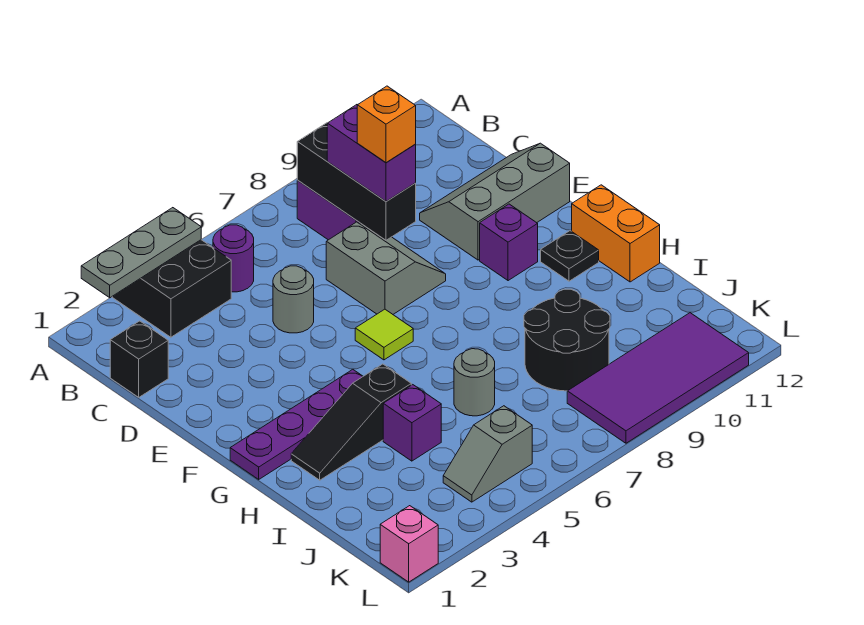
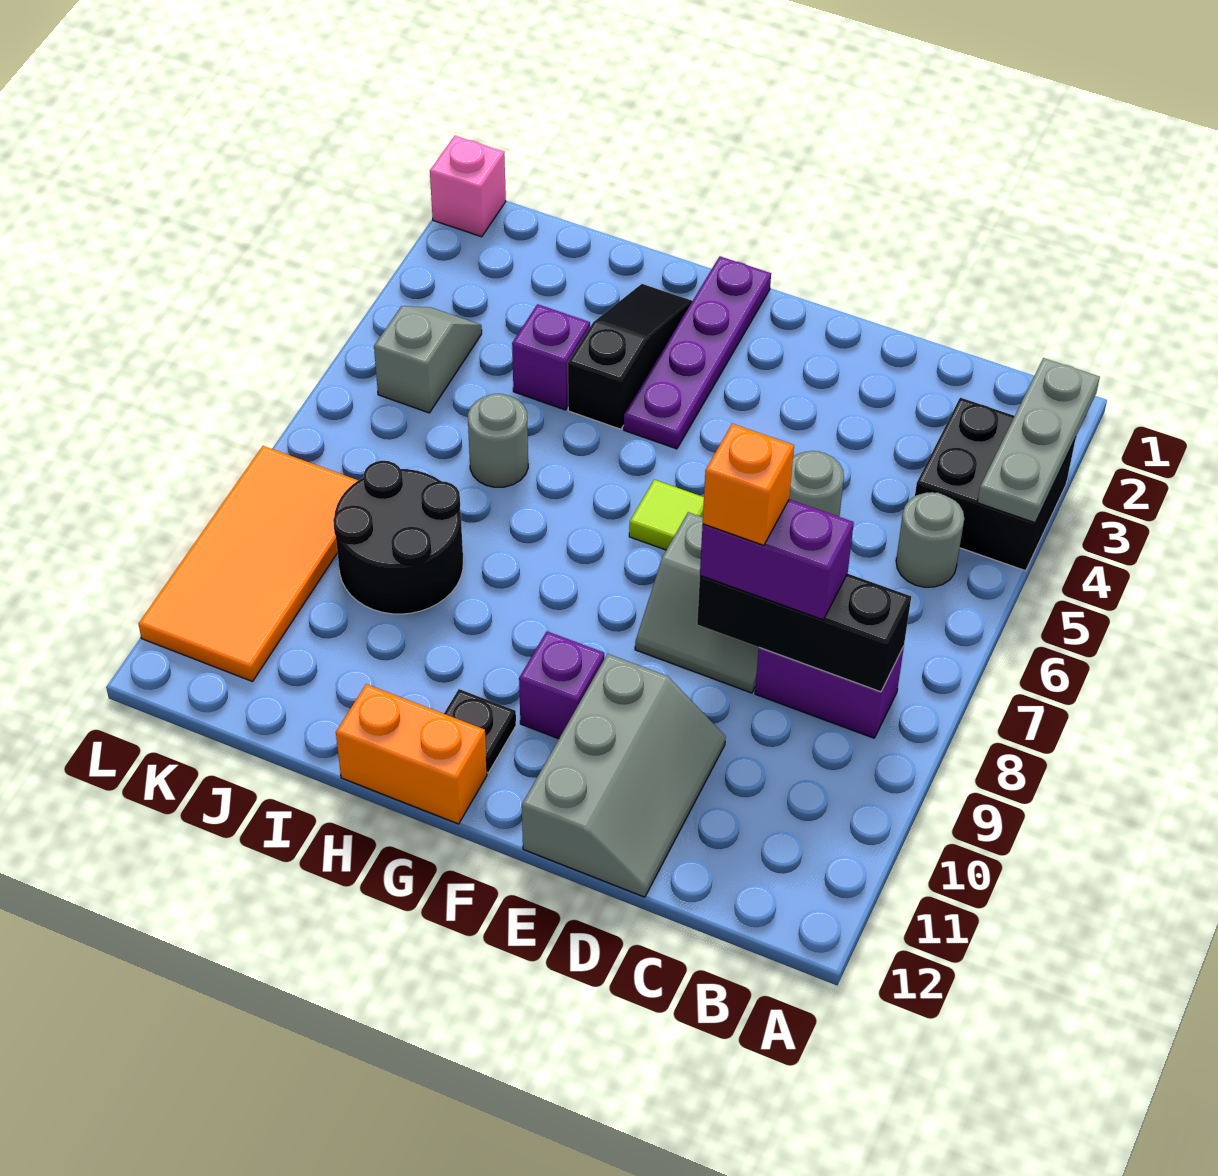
purple 1x1 round brick [213,225,254,292] -> grey 1x1 round brick [896,492,964,587]
black 1x1 brick [110,321,168,397] -> none
purple 2x4 tile [567,313,749,443] -> orange 2x4 tile [139,446,358,682]

